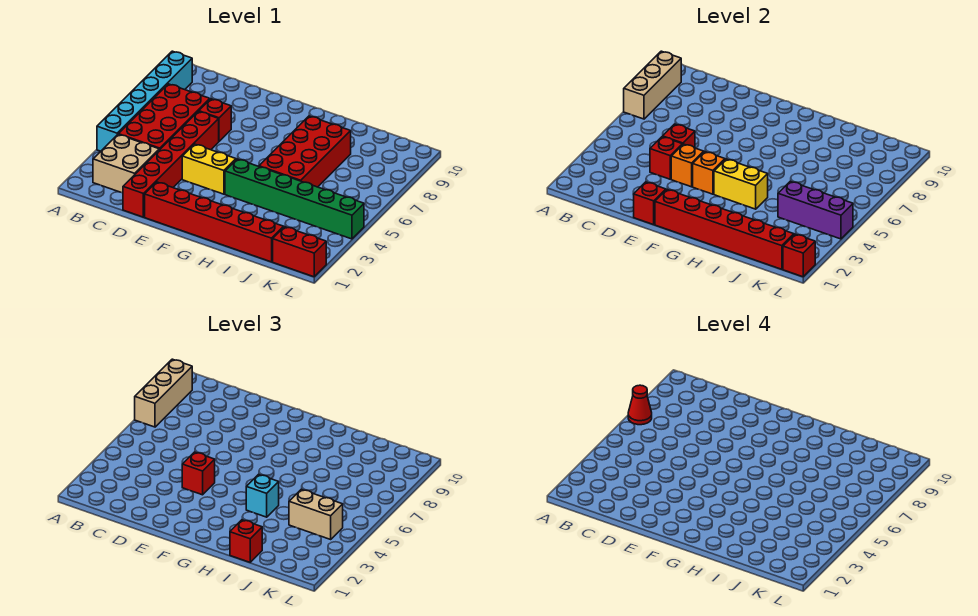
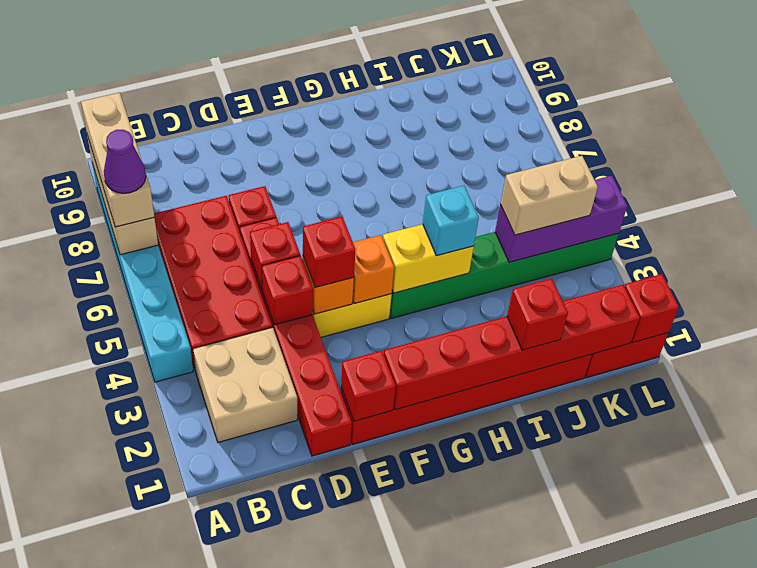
red 1x1 cone [628,385,652,425] -> purple 1x1 cone [104,130,146,193]
red 2x4 brick [259,116,351,187] -> none

